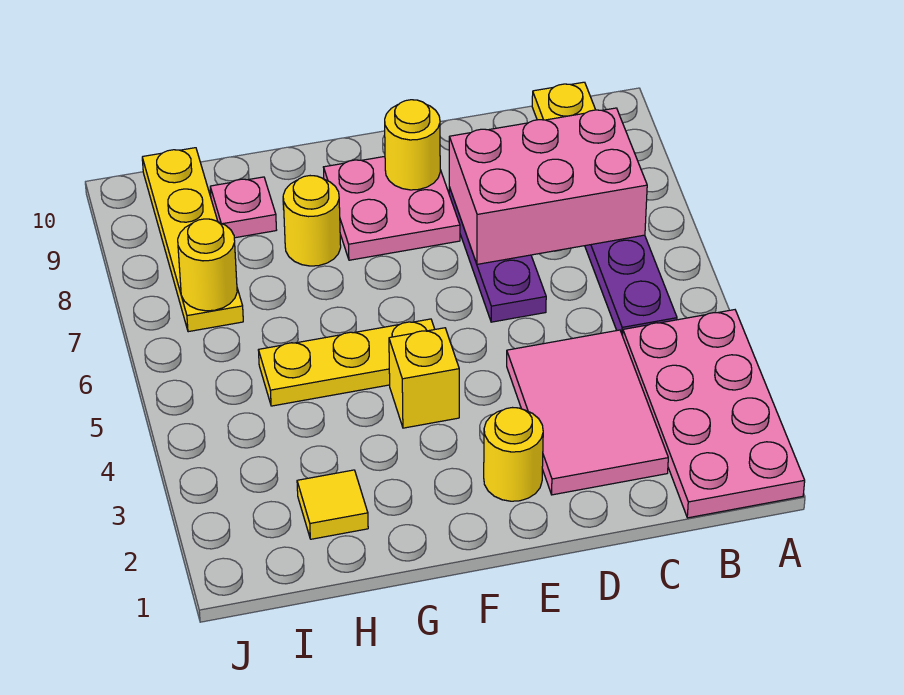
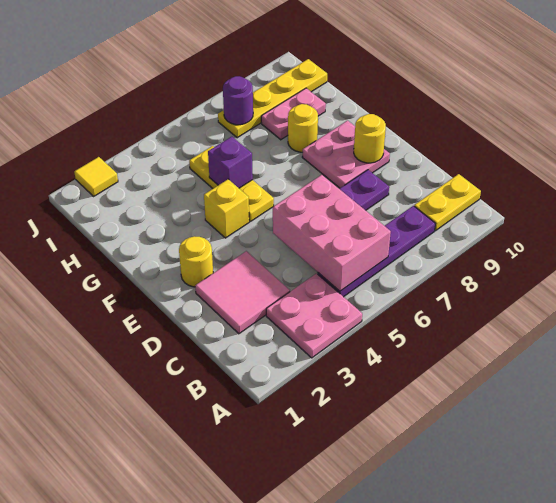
pink 2x4 plate [623,310,805,518] -> pink 2x2 plate [266,274,362,358]
pink 2x3 brick [449,108,647,264] -> pink 2x3 brick moved to [273,175,391,291]
pink 2x3 tile [507,330,668,495] -> pink 2x2 tile [195,251,290,334]
none -> purple 1x1 brick [208,137,253,188]
yellow 1x1 tile [297,470,368,539] -> yellow 1x1 tile moved to [74,157,118,196]
pink 1x1 plate [210,177,276,238] -> pink 1x2 plate [261,88,326,140]
yellow 1x1 round brick [178,219,237,311] -> purple 1x1 round brick [223,76,253,125]

